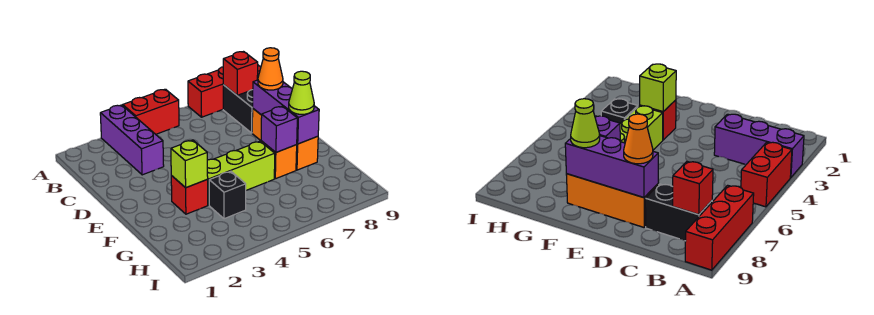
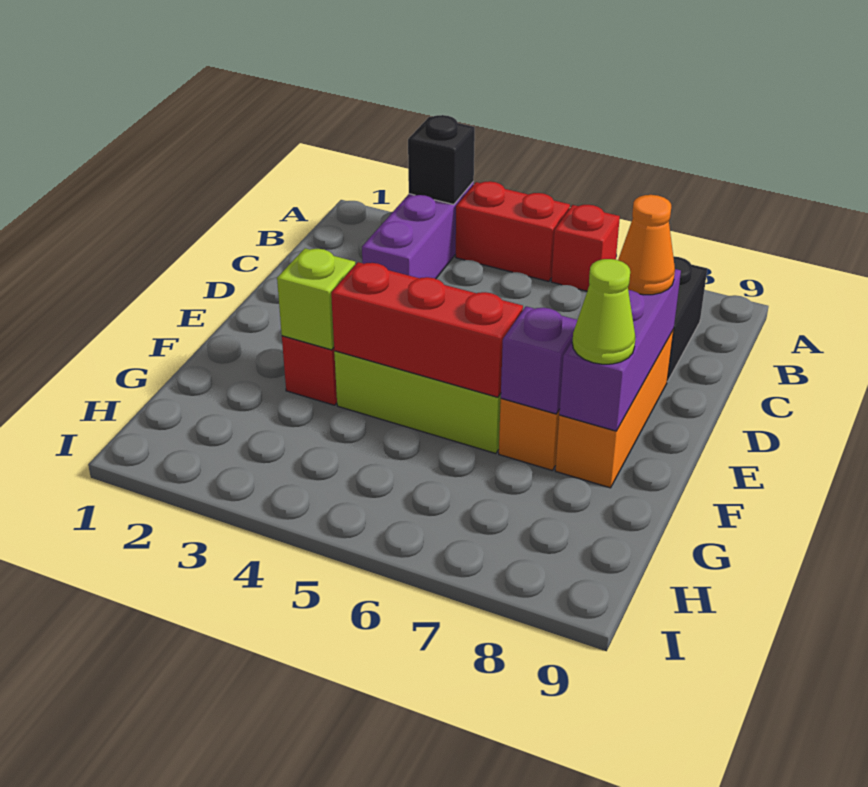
red 1x3 brick [188,65,261,117] -> red 1x3 brick moved to [331,262,523,397]
red 1x1 brick [223,52,258,95] -> red 1x1 brick moved to [551,205,620,291]
black 1x1 brick [209,171,246,219] -> black 1x1 brick moved to [408,115,475,205]

